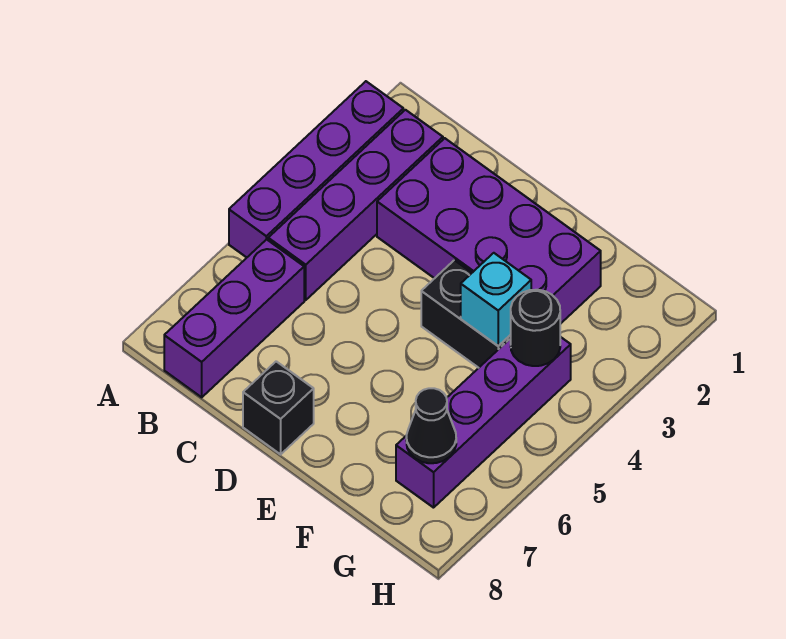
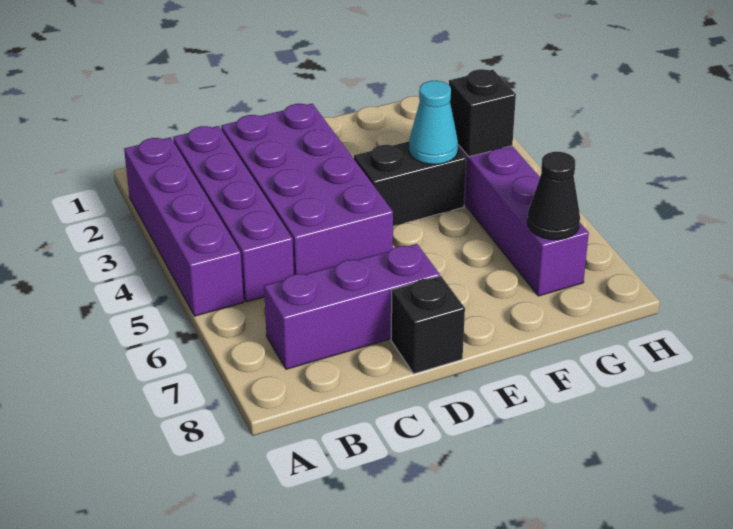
purple 1x3 brick [164,239,304,397] -> purple 1x3 brick turned to [264,244,440,369]
purple 2x4 brick [377,138,601,324] -> purple 2x4 brick turned to [221,104,393,275]
cyan 1x1 brick [461,253,531,346] -> cyan 1x1 cone [409,81,458,164]
black 1x1 round brick [511,290,560,366] -> black 1x1 brick [449,69,516,157]

